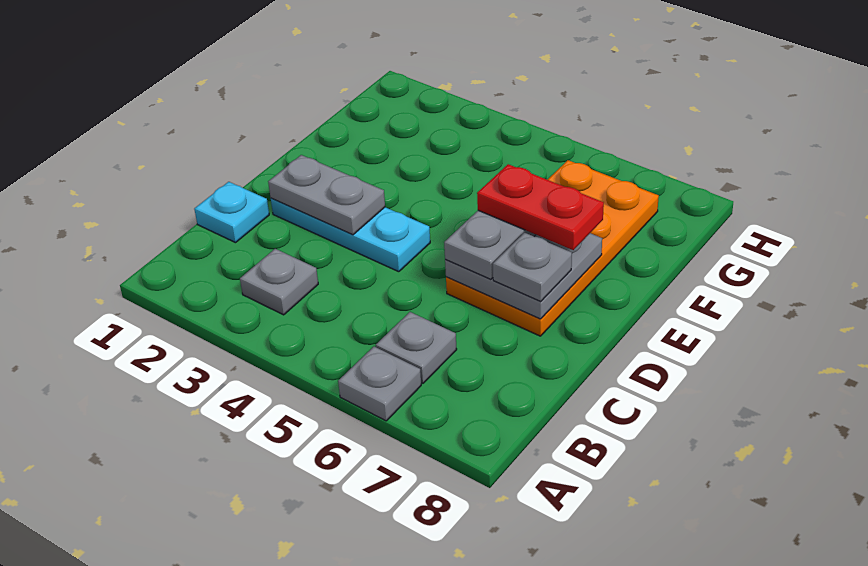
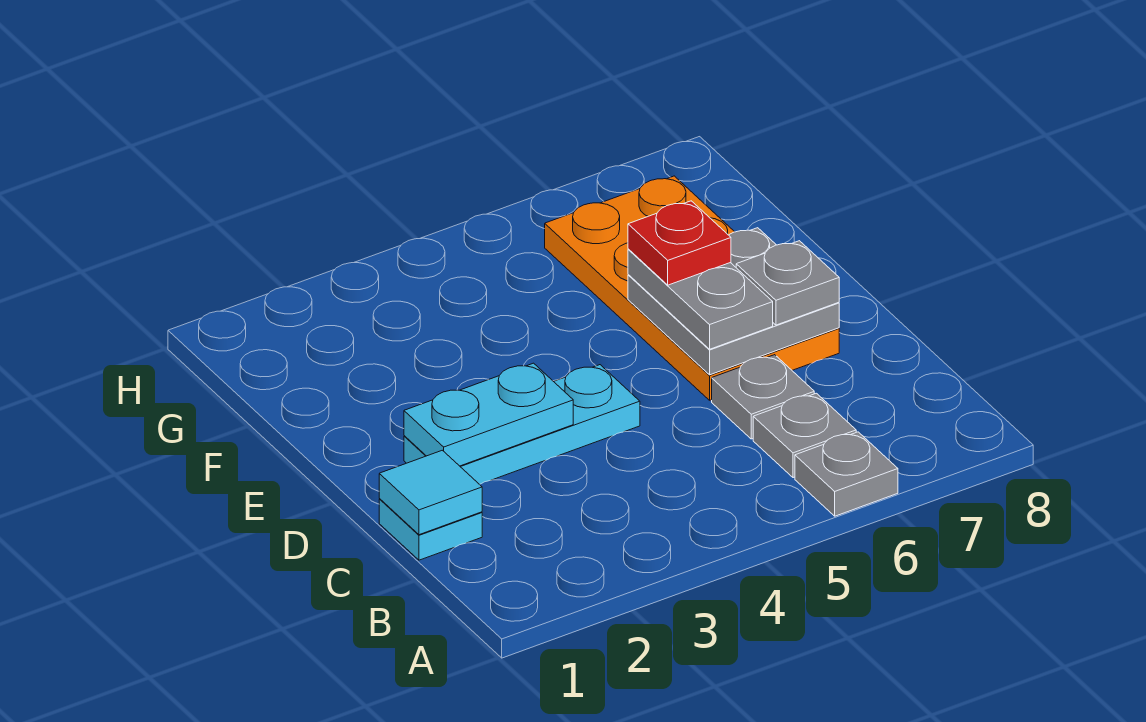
grey 1x1 plate [240,249,318,315] -> grey 1x1 plate moved to [712,355,814,439]
none -> cyan 1x1 tile [379,450,482,535]
grey 1x2 plate [268,155,385,235] -> cyan 1x2 plate [404,363,573,466]
red 1x2 plate [477,164,604,250] -> red 1x1 plate [628,201,731,285]

